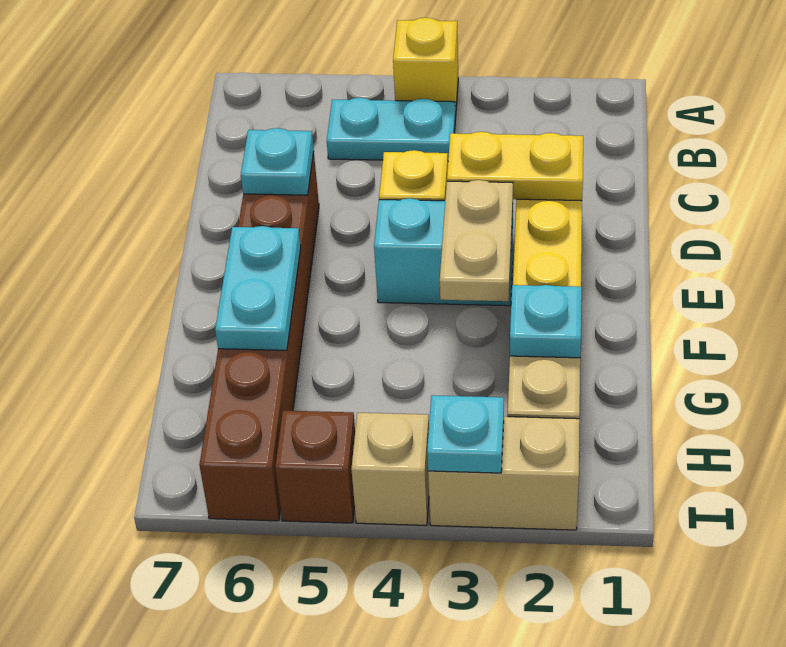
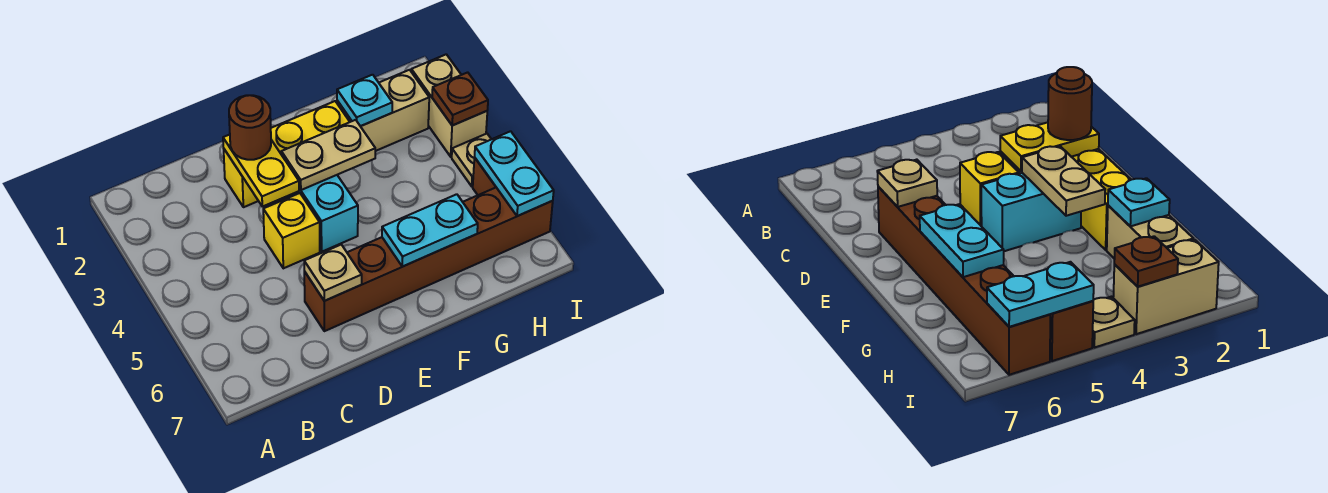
yellow 1x1 brick [393,18,458,117] -> none
cyan 1x2 plate [327,98,456,160] -> cyan 1x2 plate moved to [475,131,554,216]
none -> brown 1x1 round brick [229,95,271,160]
cyan 1x1 plate [241,128,314,195] -> tan 1x1 plate [304,245,362,301]
cyan 1x1 plate [427,395,504,473] -> brown 1x1 plate [432,72,488,125]
tan 1x1 brick [351,413,429,525] -> tan 1x1 plate [452,134,491,186]

